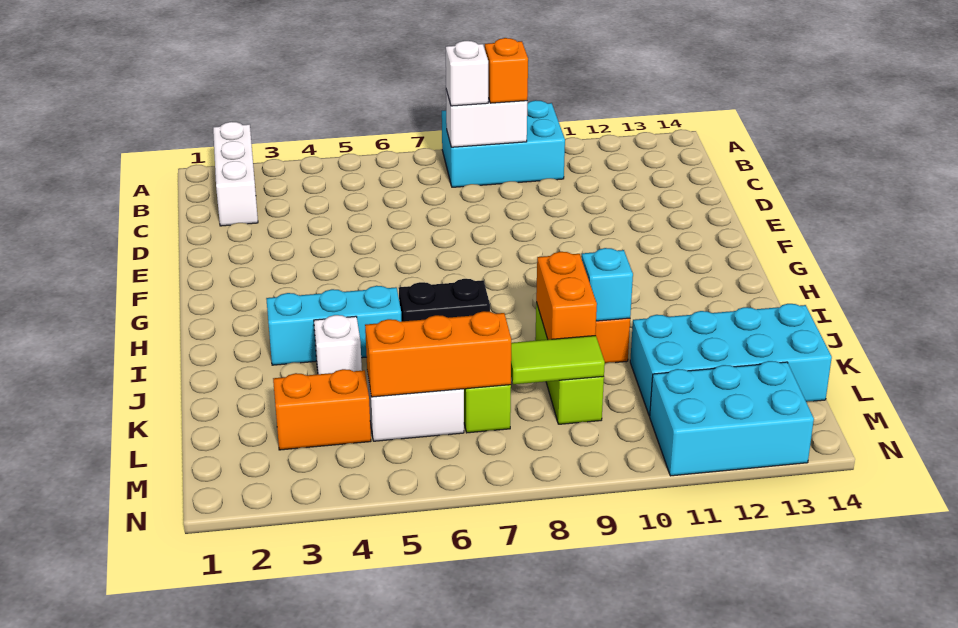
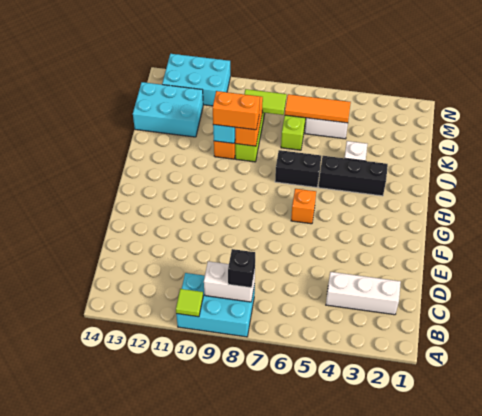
white 1x3 brick [213,122,258,226] -> white 1x3 brick turned to [326,272,401,315]
none -> lime 1x1 tile [176,289,203,317]
white 1x1 brick [446,41,488,106] -> black 1x1 brick [228,249,255,288]
orange 1x1 brick [485,38,528,103] -> orange 1x1 brick moved to [291,189,316,224]
cyan 1x3 brick [266,286,401,365] -> black 1x3 brick [319,156,388,196]
cyan 2x4 brick [630,304,832,416] -> cyan 2x3 brick [133,82,203,137]
orange 1x2 brick [273,369,371,450] -> orange 1x2 brick moved to [213,91,260,130]
orange 1x3 brick [365,311,511,397] -> orange 1x3 tile [285,94,351,123]

